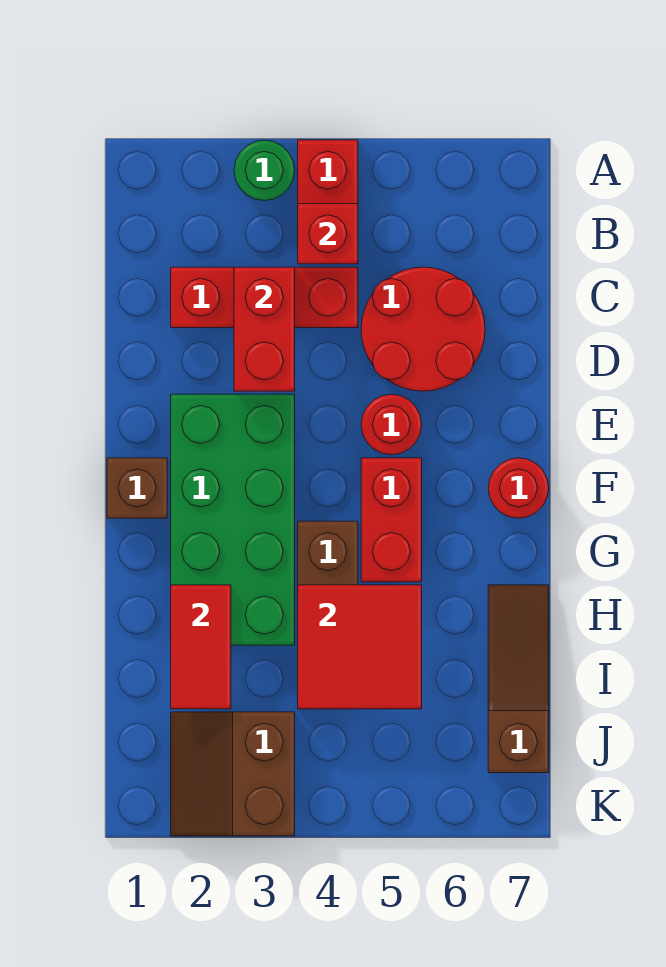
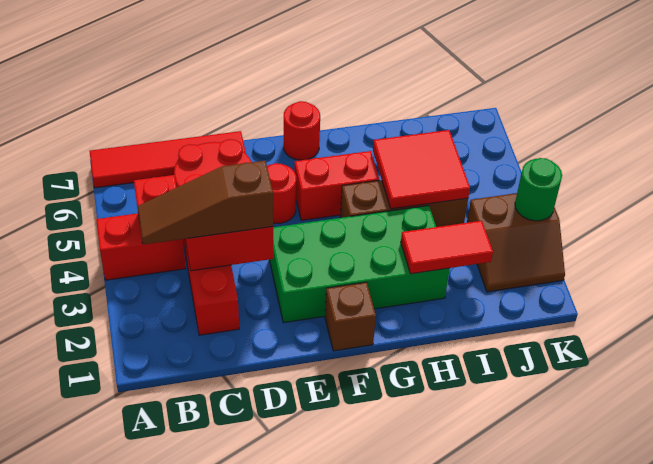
green 1x1 round brick [234,140,295,201] -> green 1x1 round brick moved to [515,158,562,221]
none -> red 1x4 tile [90,131,246,188]
brown 1x3 slope [488,585,549,773] -> brown 1x3 slope moved to [137,161,273,245]

